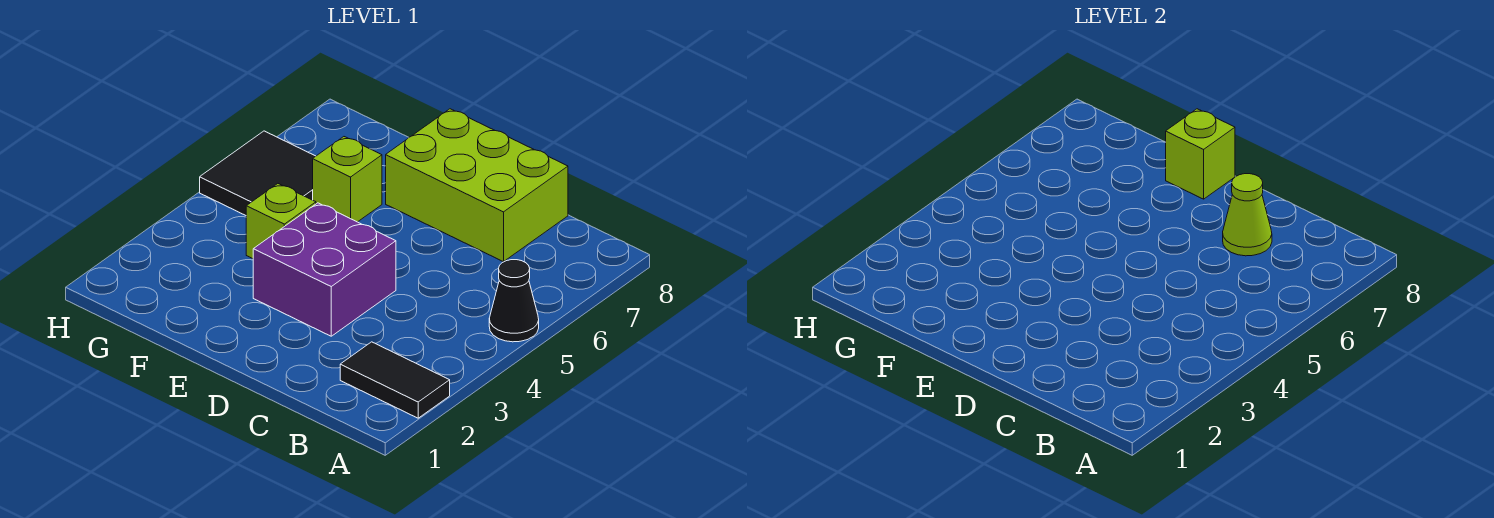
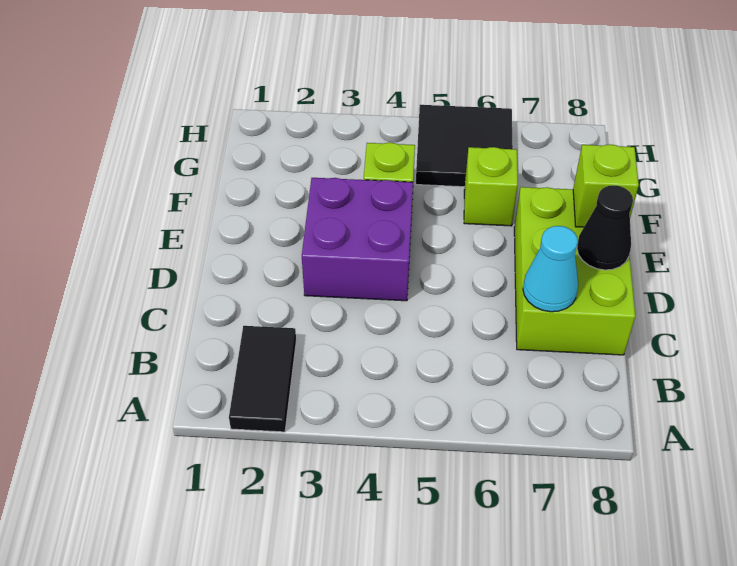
black 1x1 cone [489,260,539,342] -> black 1x1 cone moved to [577,185,633,270]
lime 1x1 cone [1223,174,1272,256] -> cyan 1x1 cone [523,226,578,312]

